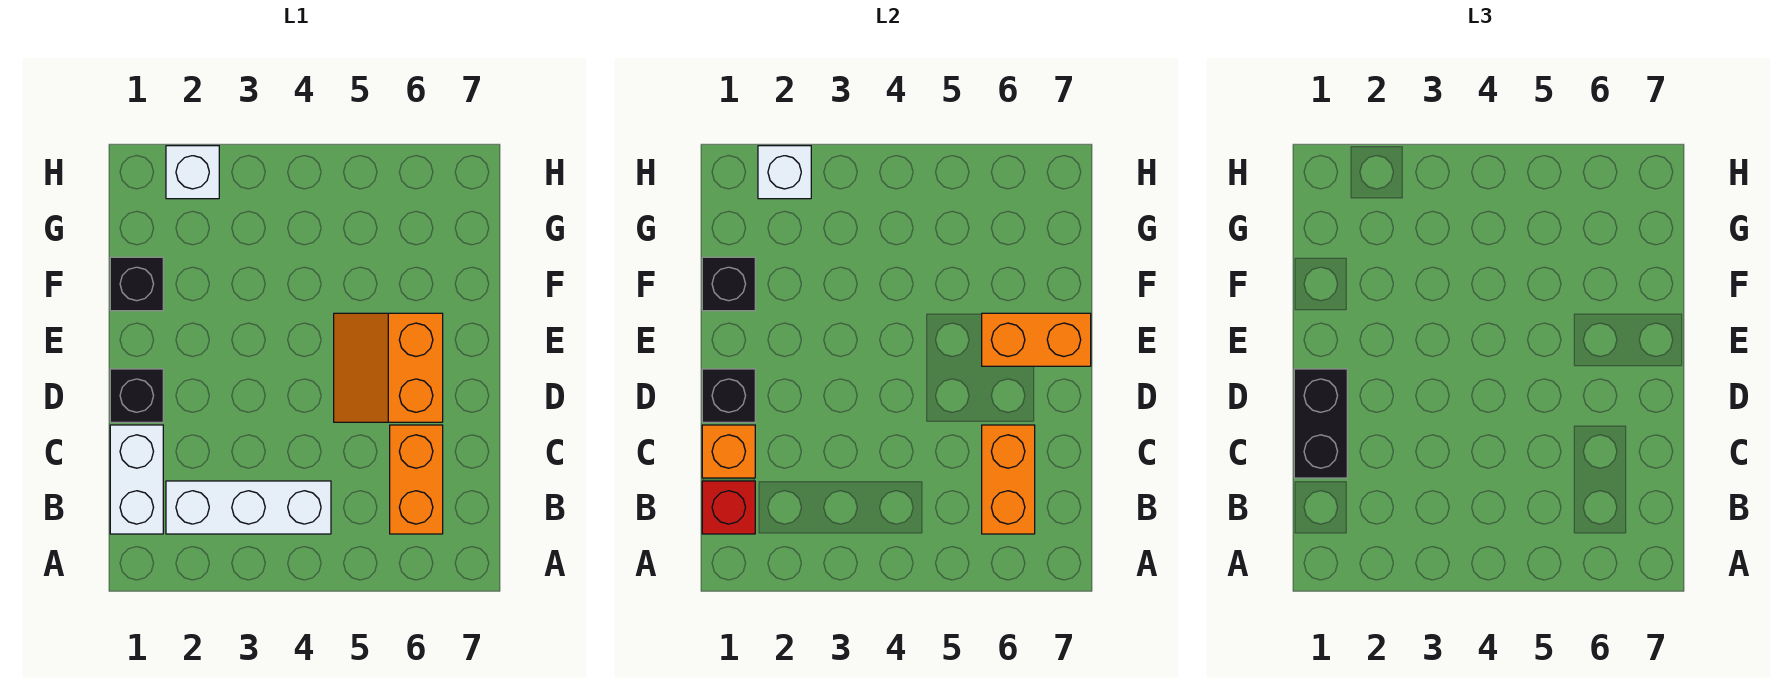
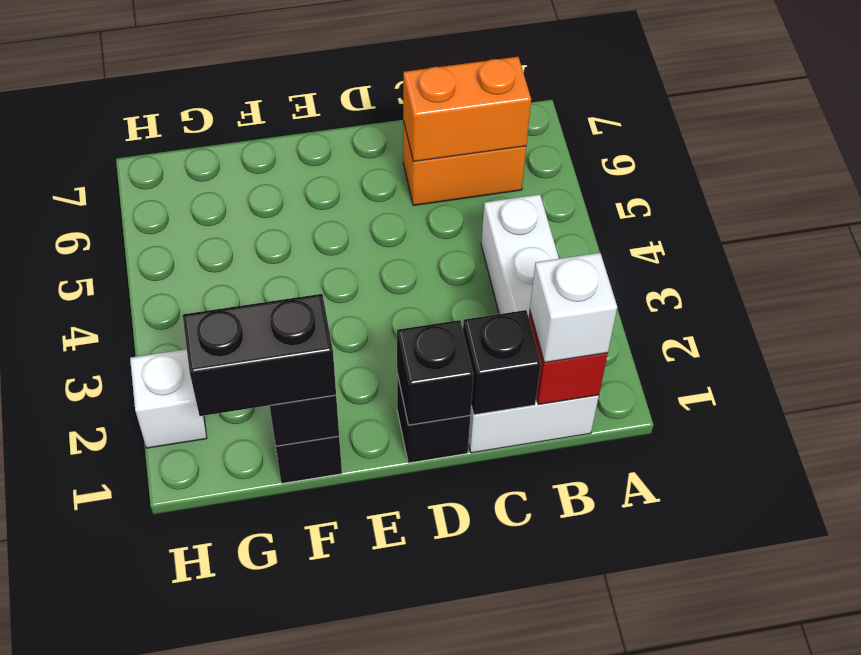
orange 1x1 brick [702,425,755,478] -> black 1x1 brick [463,310,541,415]
black 1x2 brick [1294,369,1347,478] -> black 1x2 brick moved to [183,294,336,416]
orange 2x2 slope [334,313,443,422] -> none
orange 1x2 brick [982,313,1091,366] -> none
white 1x1 brick [758,146,811,199] -> white 1x1 brick moved to [530,253,617,363]

